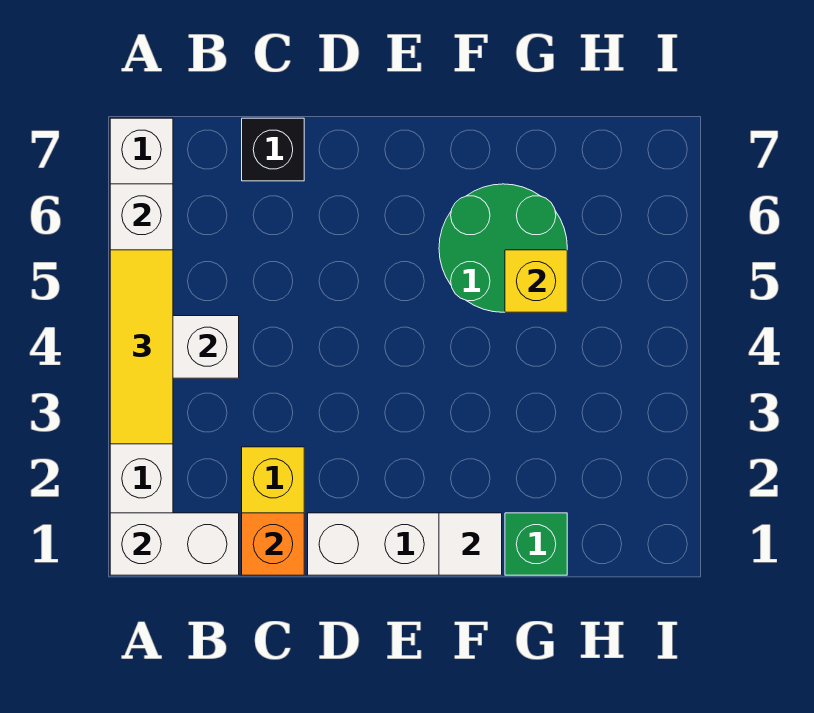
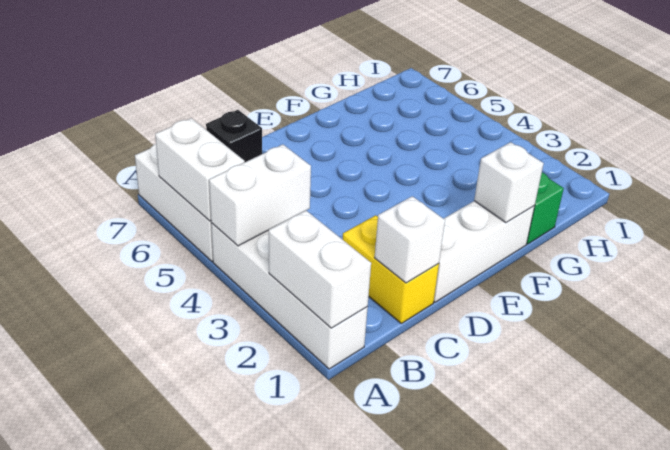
white 1x2 brick [110,513,239,575] -> white 1x2 brick turned to [269,211,371,328]
yellow 1x3 tile [110,250,173,444] -> none
orange 1x1 brick [242,513,304,575] -> white 1x1 brick [375,196,445,283]
white 1x1 tile [439,513,502,575] -> white 1x1 brick [474,142,544,223]
green 2x2 round brick [439,184,567,312] -> none
yellow 1x1 brick [505,250,567,312] -> none

